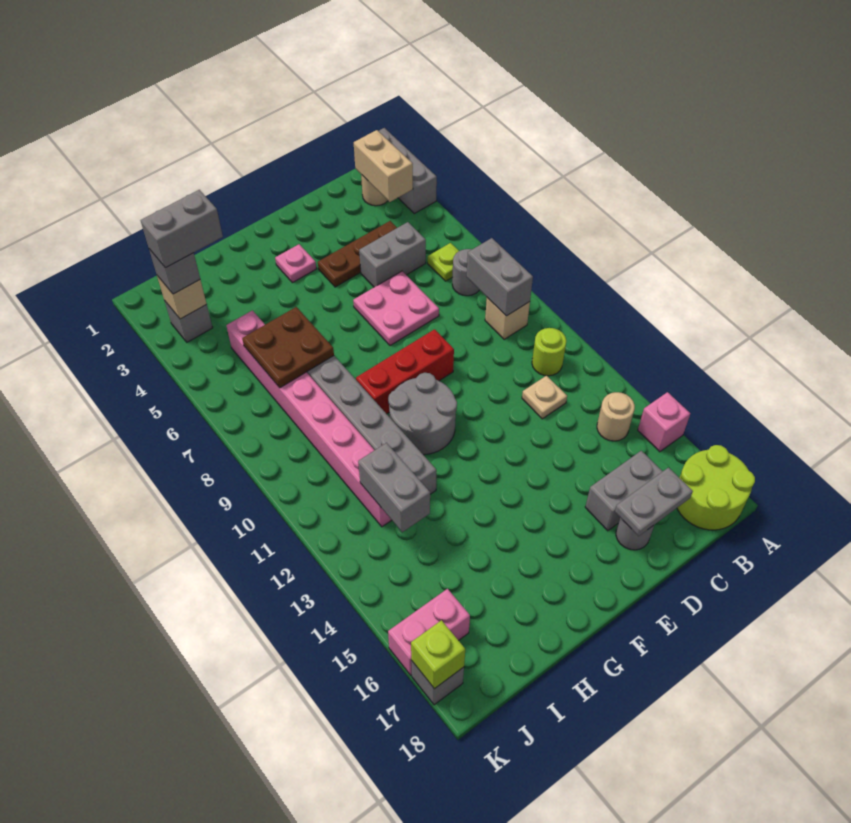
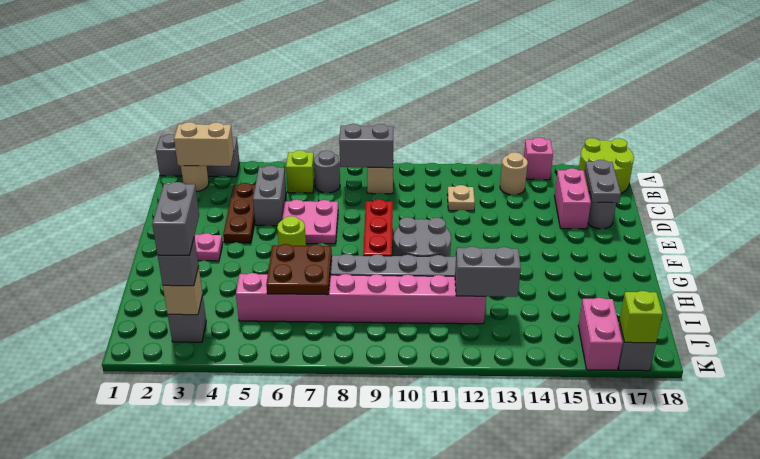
lime 1x1 plate [428,243,459,281] -> lime 1x1 brick [286,150,315,193]
lime 1x1 round brick [532,328,566,376] -> lime 1x1 round brick moved to [277,216,306,246]
grey 1x2 brick [585,451,663,531] -> pink 1x2 brick [554,168,591,229]

